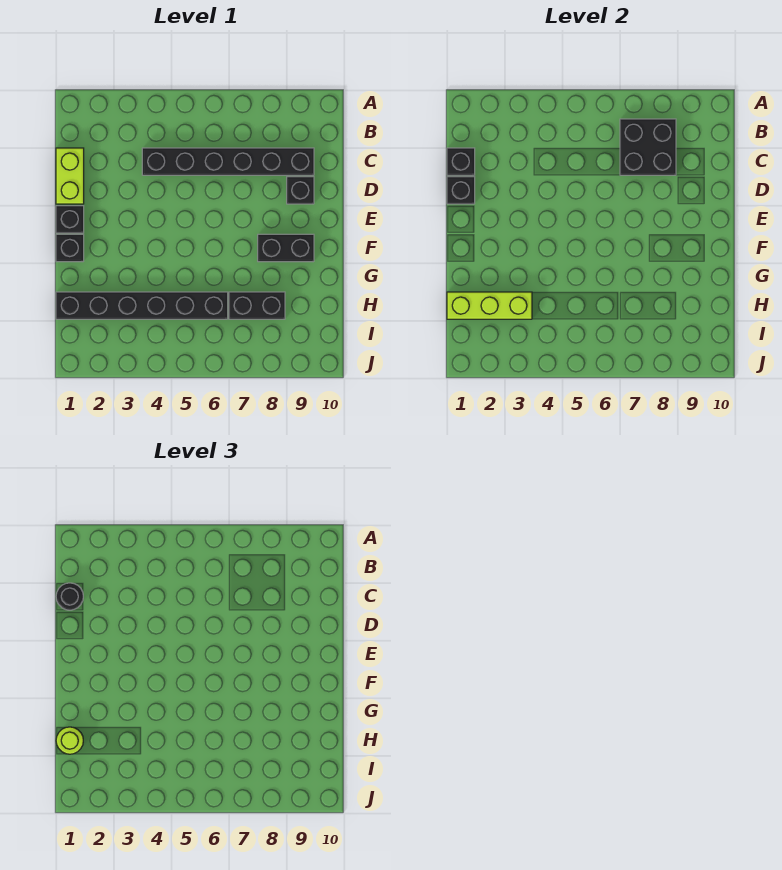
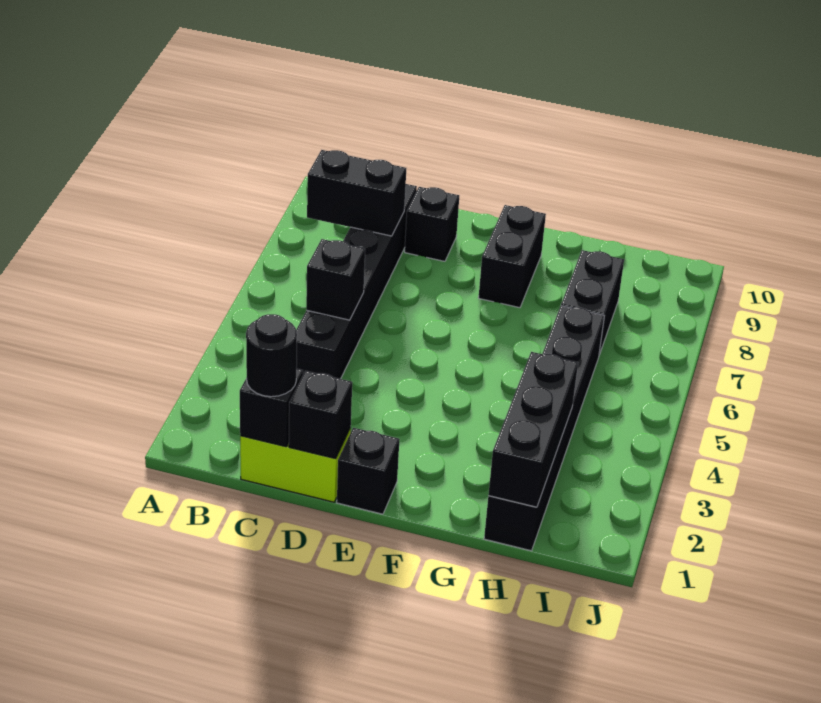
black 2x2 brick [620,119,676,175] -> black 1x2 brick [307,150,406,236]
black 1x1 brick [56,234,84,262] -> black 1x1 brick moved to [306,239,365,320]
lime 1x3 brick [447,292,532,319] -> black 1x3 brick [488,352,578,507]
lime 1x1 round brick [56,727,83,754] -> none

